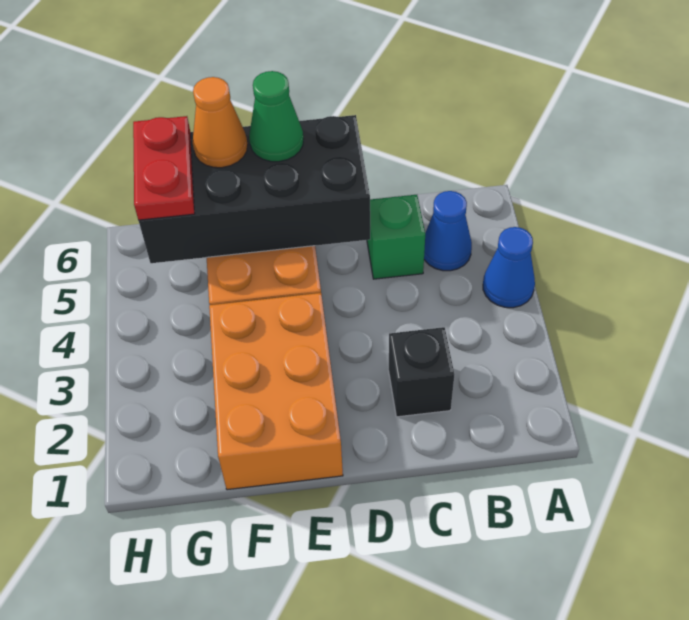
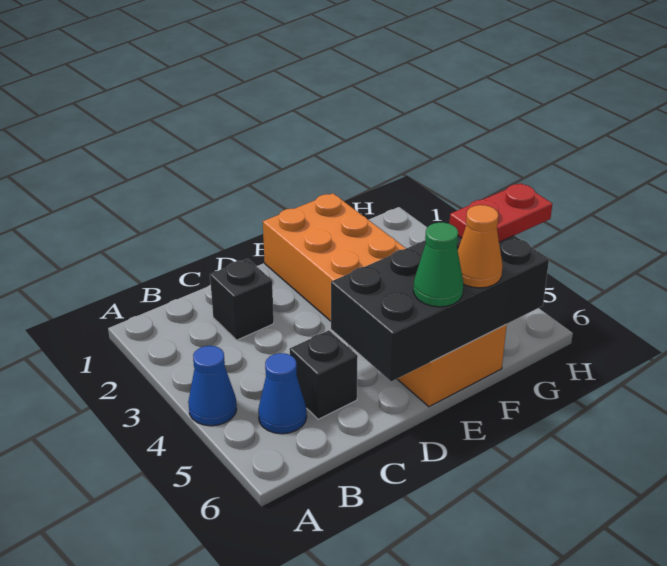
green 1x1 brick [367,195,425,279] -> black 1x1 brick [290,330,358,419]
red 1x2 plate [133,116,195,220] -> red 1x2 plate turned to [449,183,552,242]

